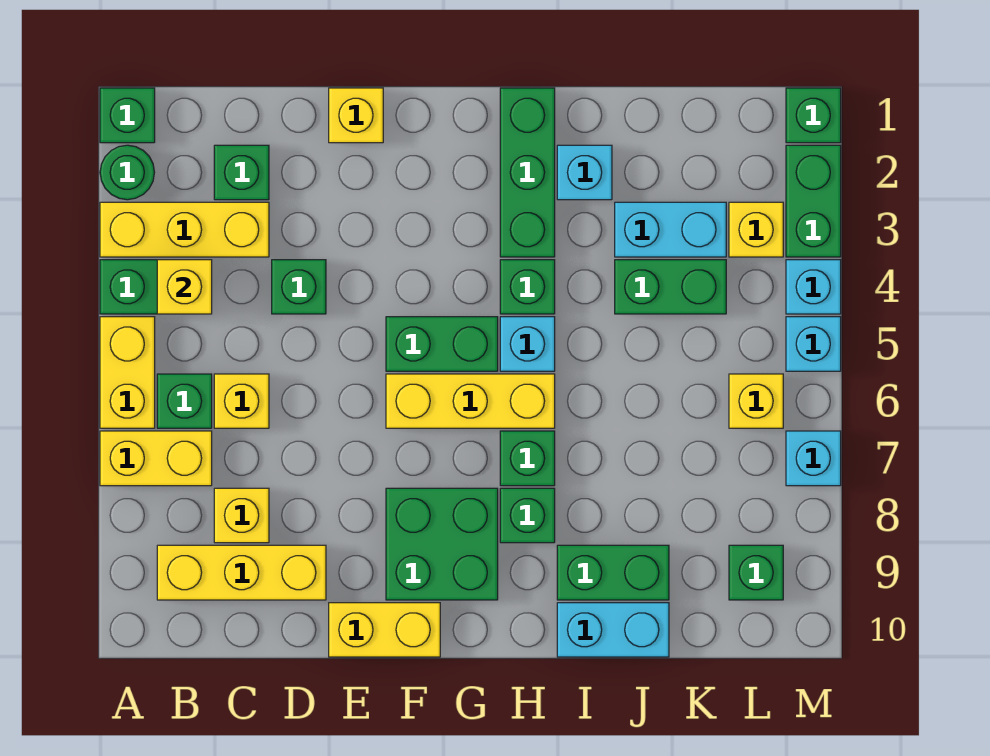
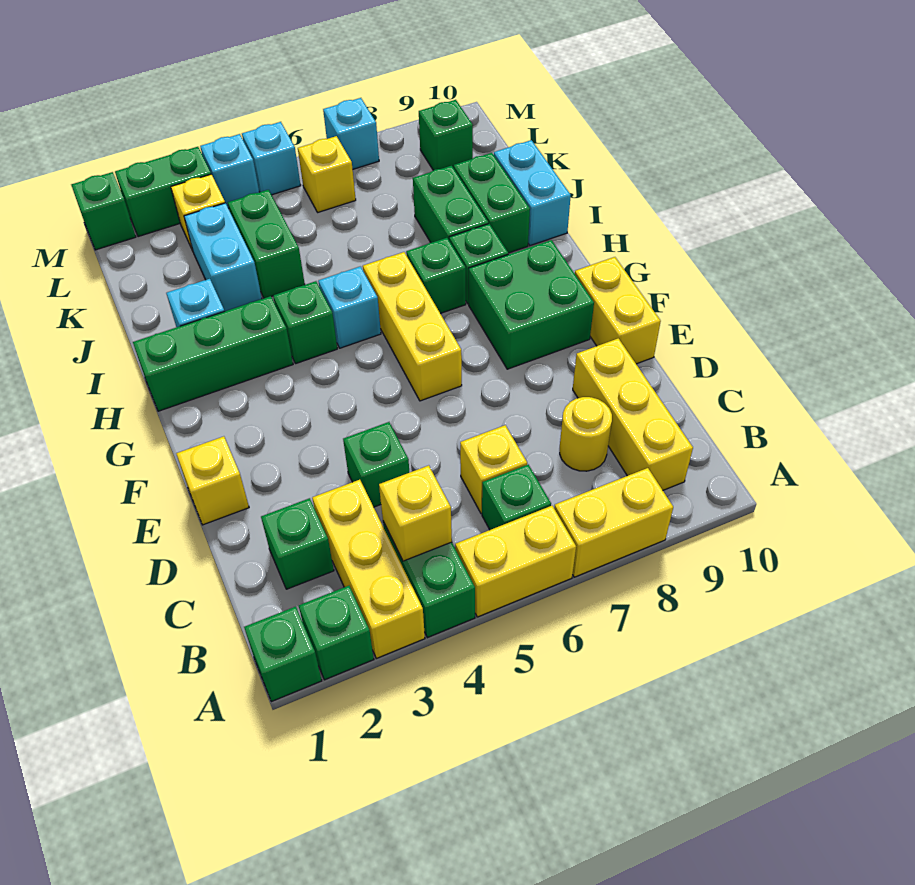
green 1x1 round brick [100,145,154,200] -> green 1x1 brick [299,586,374,680]
yellow 1x2 brick [100,431,212,486] -> yellow 1x2 brick turned to [554,468,673,577]
yellow 1x1 brick [214,488,269,543] -> yellow 1x1 round brick [560,397,612,471]
green 1x2 brick [386,317,498,371] -> green 1x2 brick moved to [413,166,488,243]

